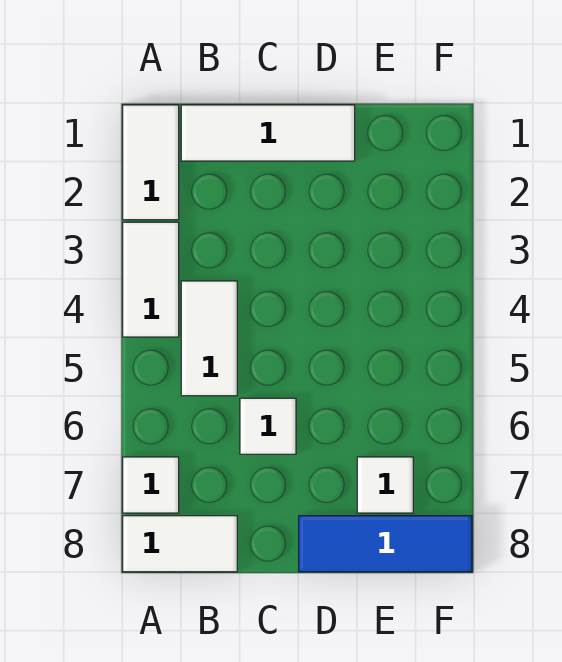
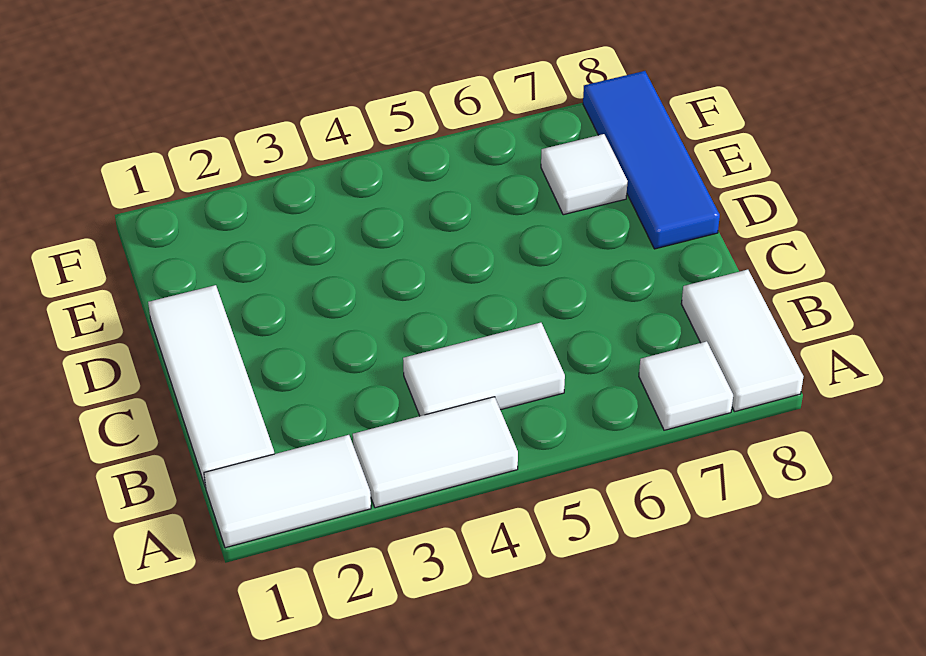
white 1x1 tile [240,398,296,454] -> none

